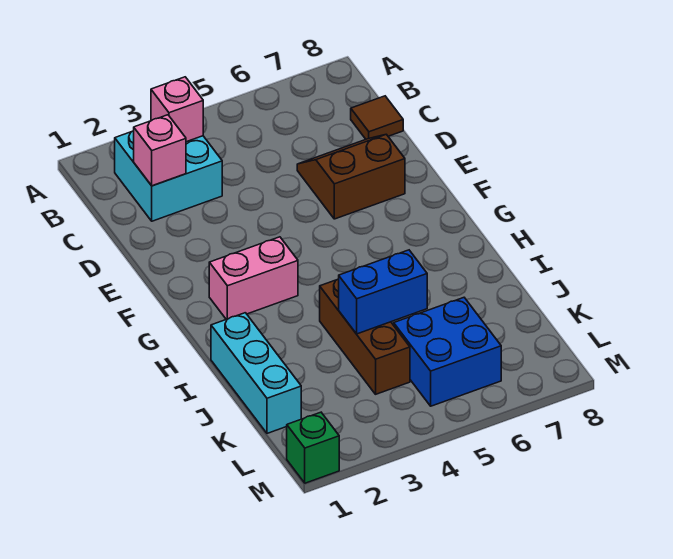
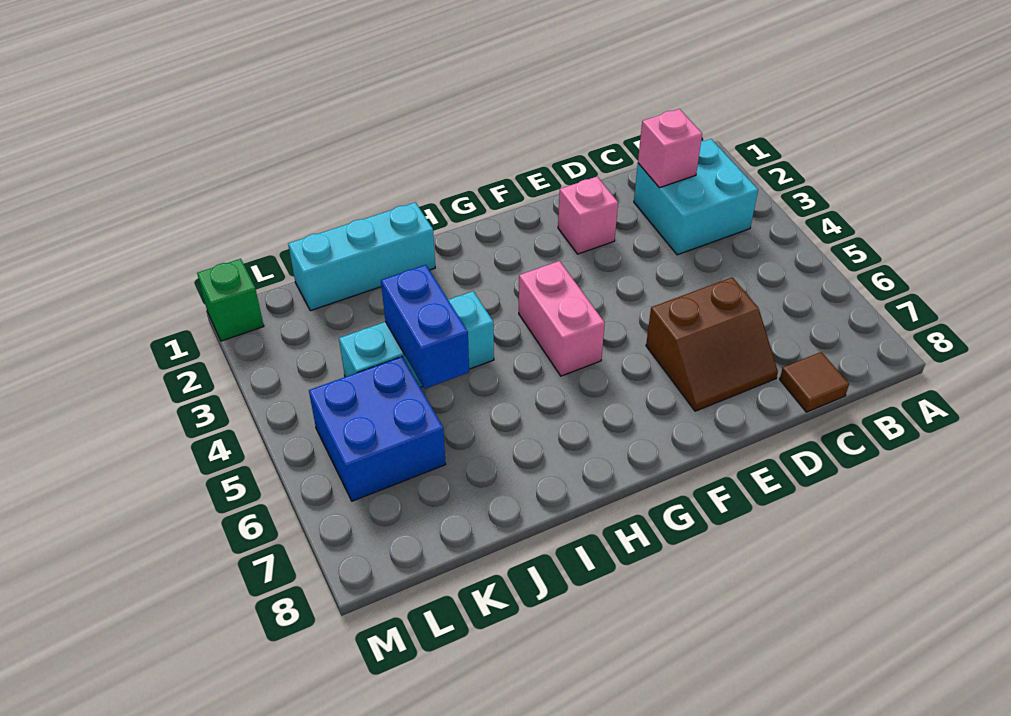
pink 1x1 brick [151,77,203,142] -> pink 1x1 brick moved to [558,177,618,254]
brown 2x2 slope [297,134,405,219] -> brown 2x2 slope turned to [646,277,778,411]
pink 1x2 brick [209,237,298,319] -> pink 1x2 brick moved to [519,261,605,376]
brown 1x3 brick [320,279,410,394] -> cyan 1x3 brick [339,291,494,387]

